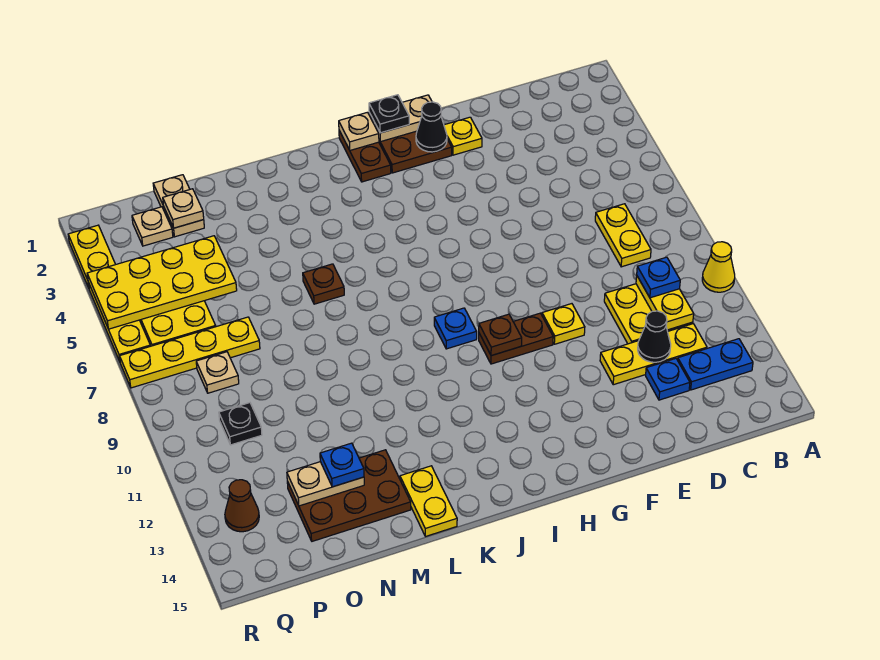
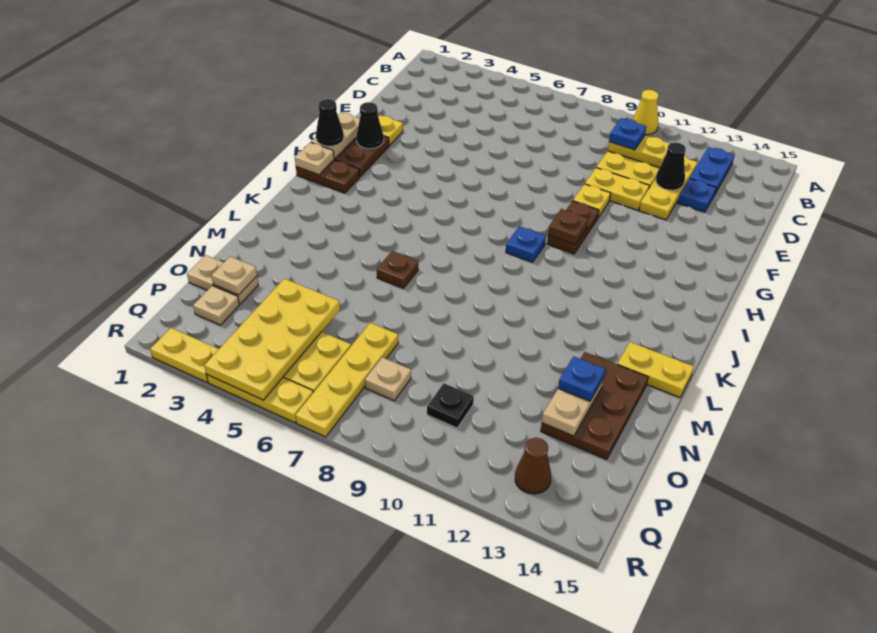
yellow 1x2 plate [595,204,651,267] -> yellow 1x2 plate moved to [585,168,649,210]
black 1x1 plate [369,95,409,133] -> black 1x1 cone [316,99,344,146]

